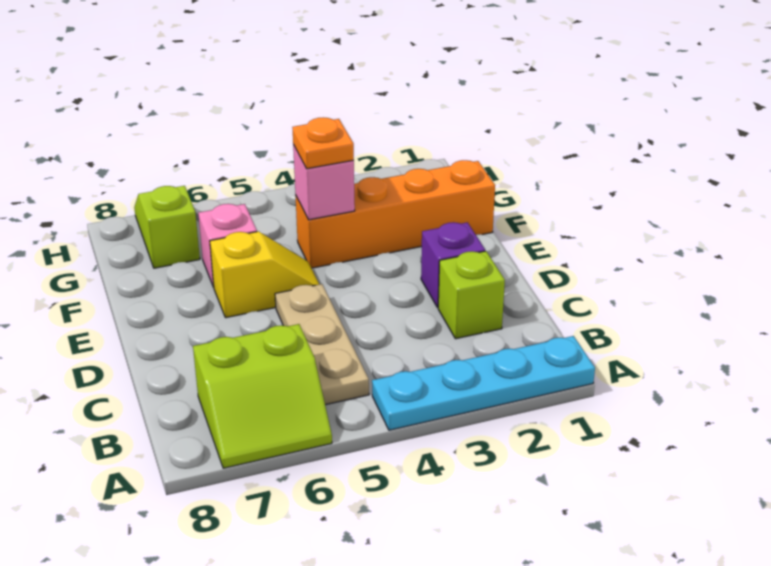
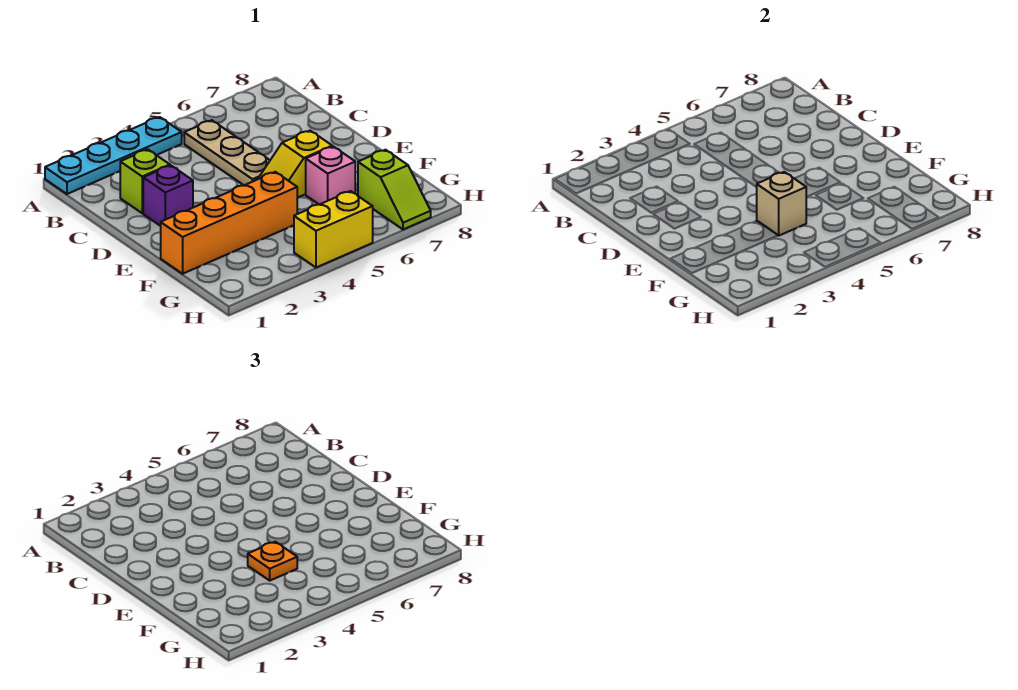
lime 2x2 slope [193,324,332,468] -> none
pink 1x1 brick [293,145,355,220] -> tan 1x1 brick [757,172,806,236]
none -> yellow 1x2 brick [294,191,373,267]

